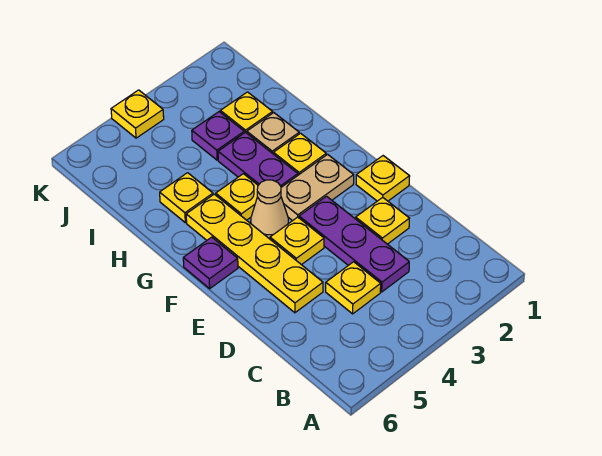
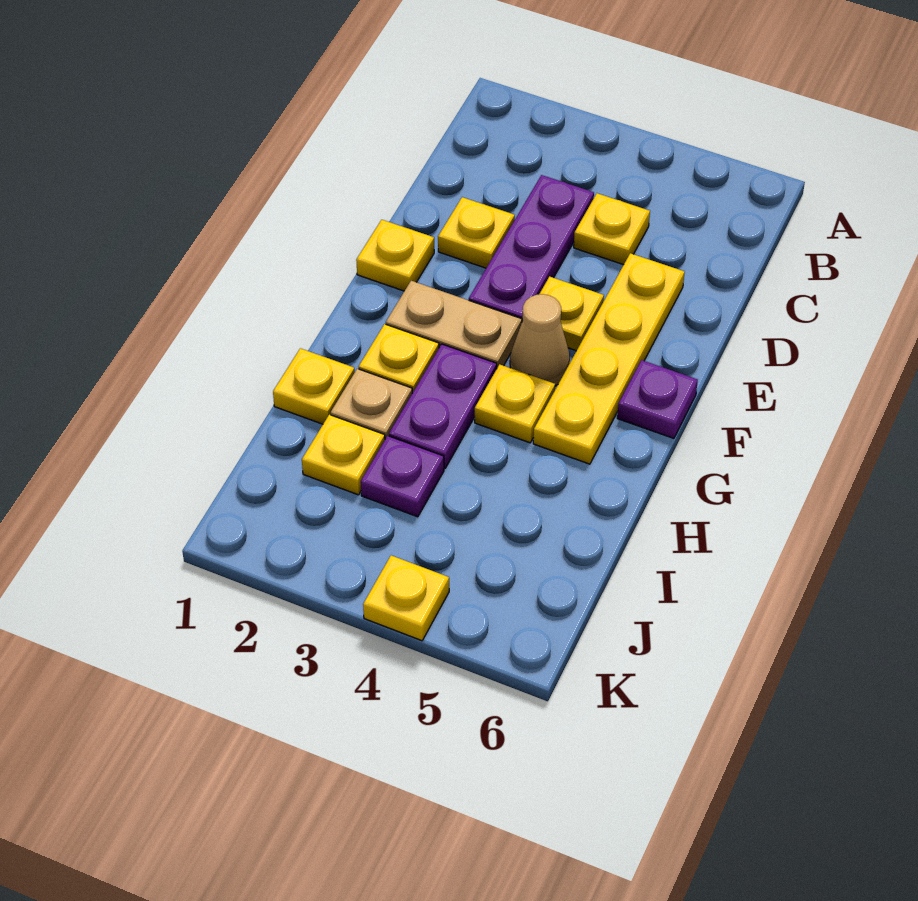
yellow 1x1 plate [160,173,213,223] -> yellow 1x1 plate moved to [273,348,355,424]

